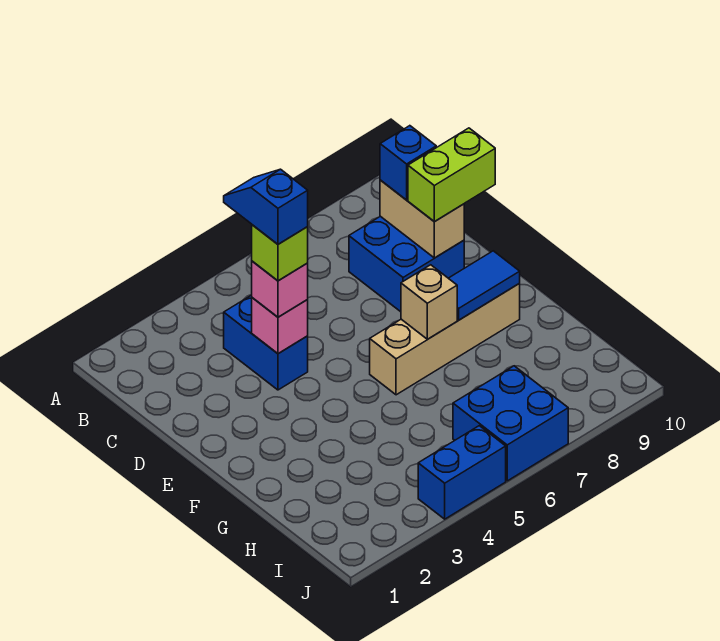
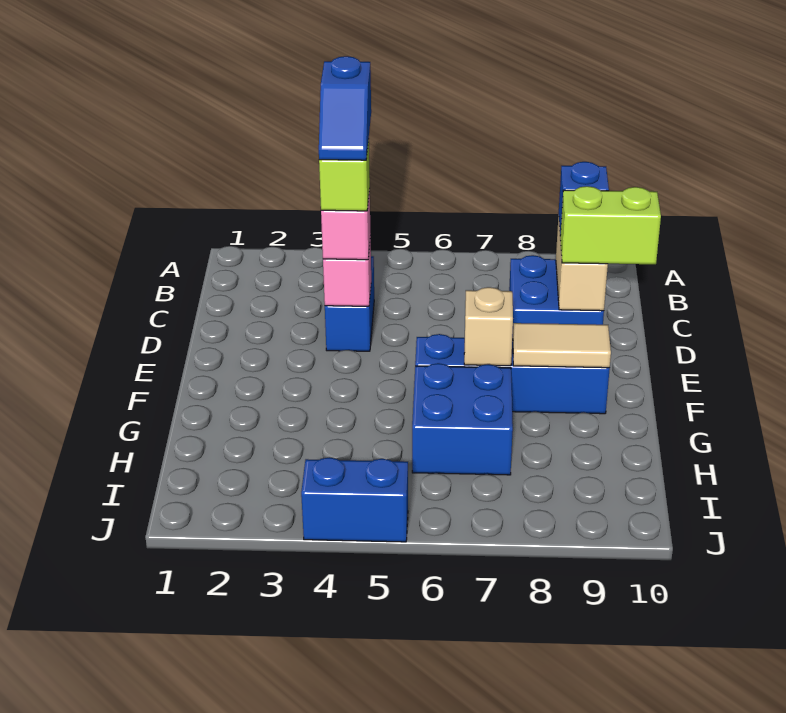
blue 1x2 slope [224,169,308,244] -> blue 1x2 slope turned to [319,56,371,160]
tan 1x4 brick [370,284,520,395] -> blue 1x4 brick [415,334,610,414]
blue 1x2 tile [449,251,520,320] -> tan 1x2 tile [512,323,611,368]
blue 2x2 brick [453,366,568,481] -> blue 2x2 brick moved to [412,363,513,475]

